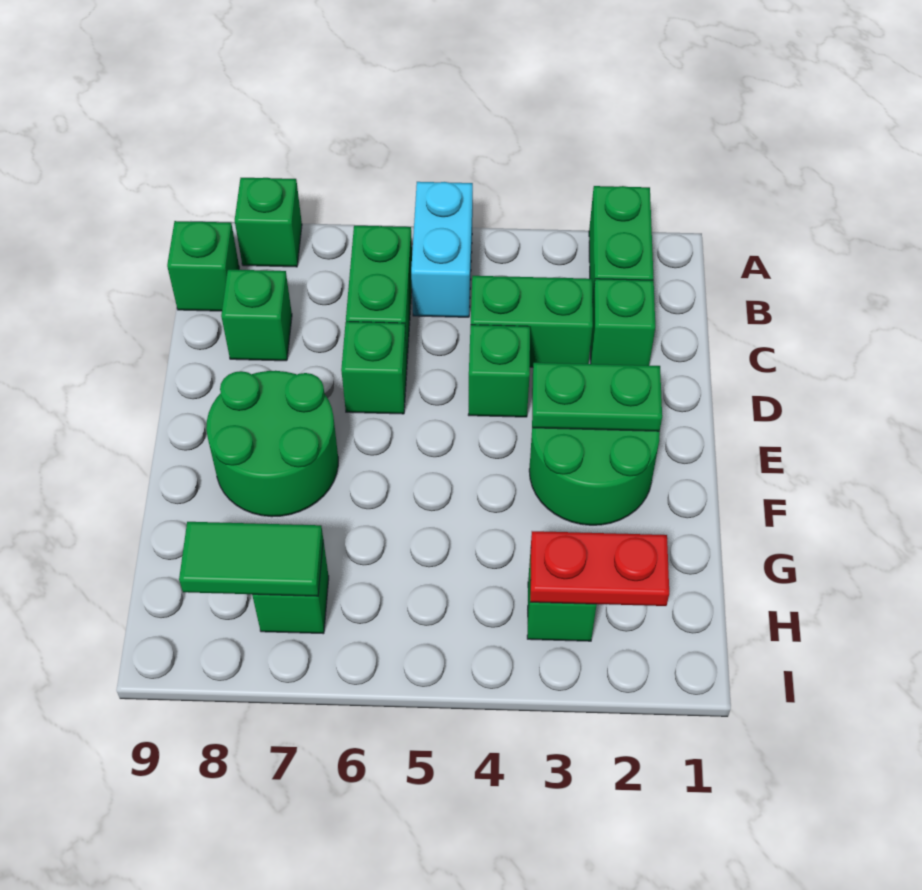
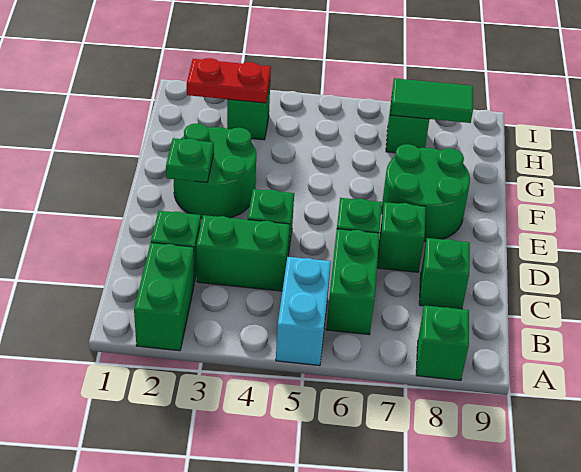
green 1x1 brick [167,221,239,311] -> green 1x1 brick moved to [377,202,426,272]
green 1x2 plate [532,363,662,431] -> green 1x1 plate [166,138,214,183]

